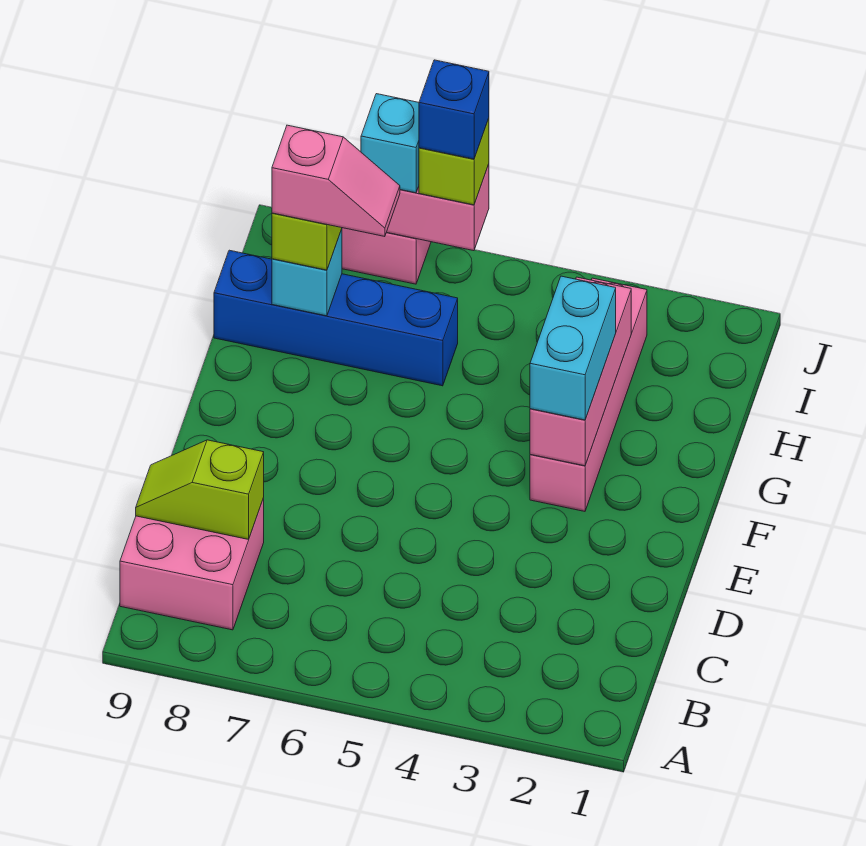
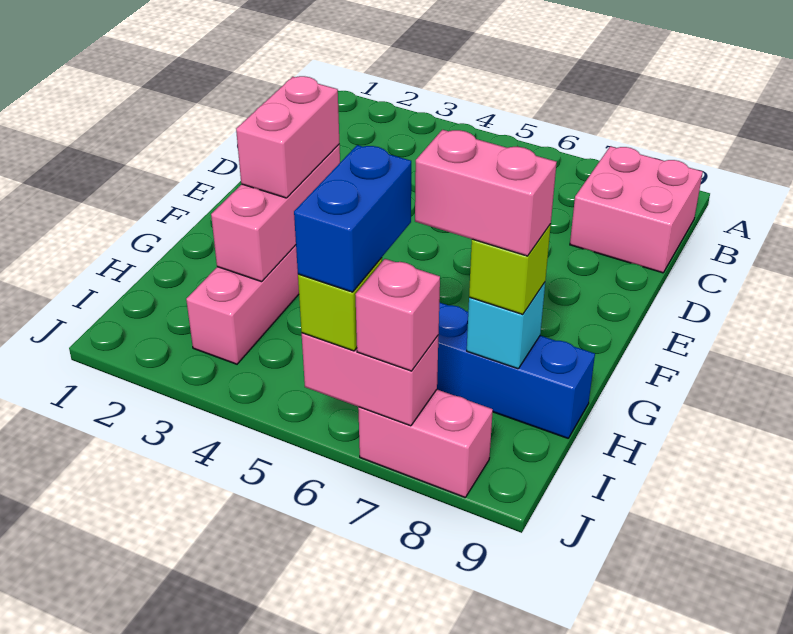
lime 1x2 slope [136,440,264,539] -> none
cyan 1x2 brick [530,276,616,420] -> pink 1x2 brick [236,76,339,198]
pink 1x2 slope [272,125,400,237] -> pink 1x2 brick [415,130,557,256]
blue 1x1 brick [419,60,489,159] -> blue 1x2 brick [294,145,411,292]
cyan 1x1 brick [361,94,419,193] -> pink 1x1 brick [355,259,440,371]

